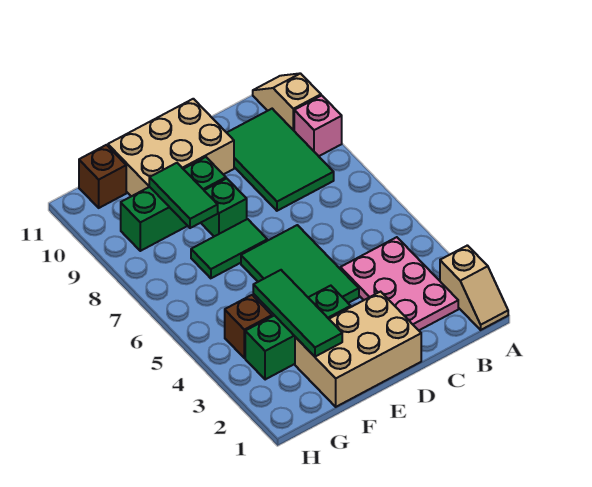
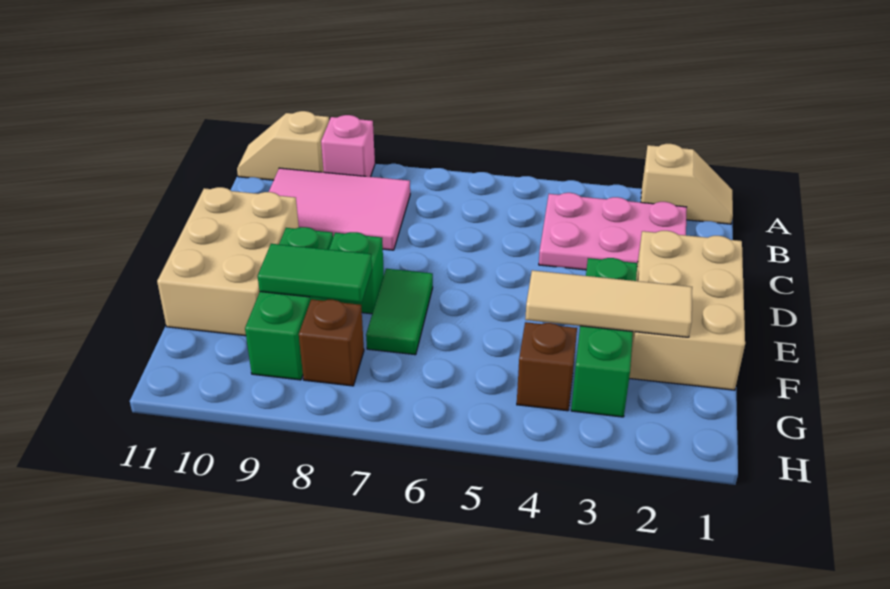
green 2x3 tile [227,109,334,211] -> pink 2x3 tile [269,168,410,250]
green 2x3 tile [241,225,359,303] -> none
green 1x3 tile [253,270,342,357] -> tan 1x3 tile [525,270,692,337]
brown 1x1 brick [79,145,126,208] -> brown 1x1 brick moved to [299,299,364,386]

